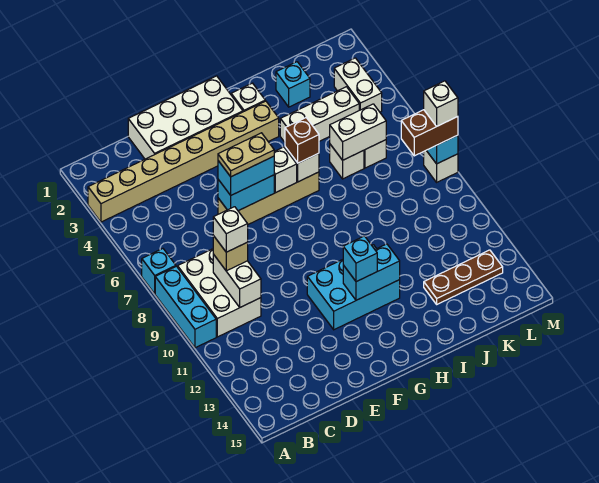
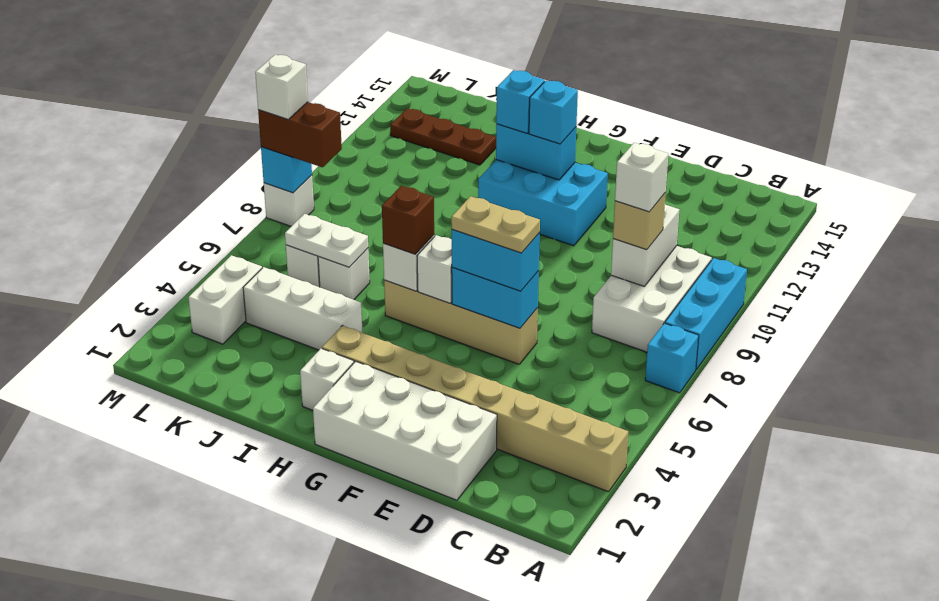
cyan 1x1 brick [276,62,310,107] -> cyan 1x1 brick moved to [496,70,545,133]
white 1x2 brick [330,104,386,160] -> white 1x2 plate [285,214,368,267]

